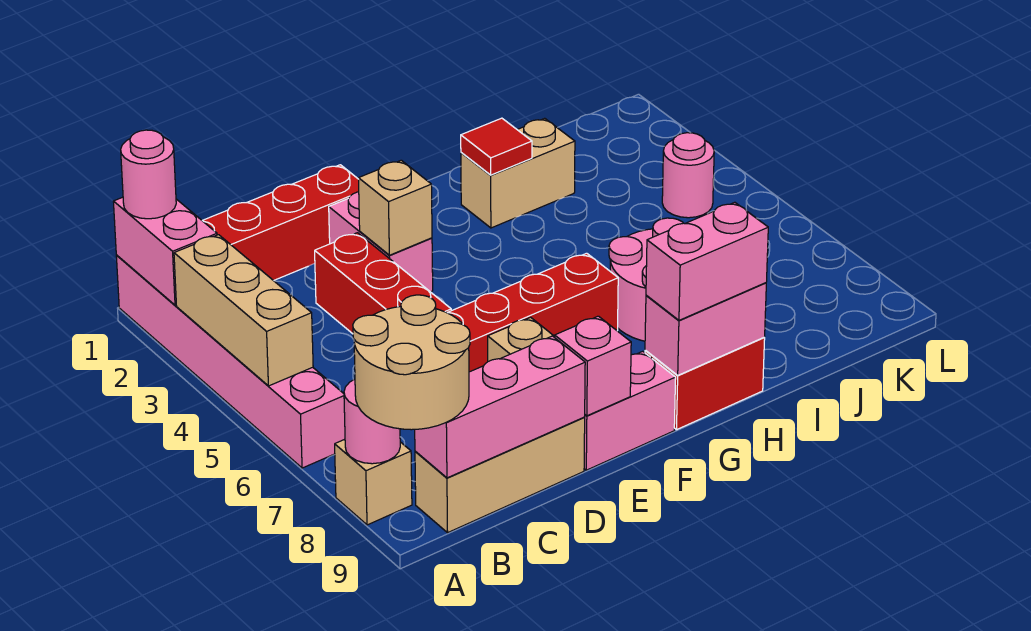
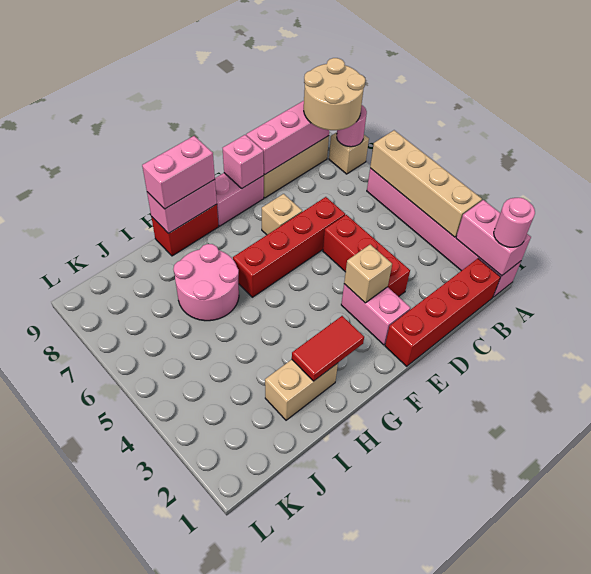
tan 1x3 brick [174,235,313,386] -> tan 1x4 brick [370,130,482,237]
red 1x1 tile [461,118,532,175] -> red 1x2 tile [292,316,364,381]
pink 1x1 round brick [662,133,714,218] -> none

